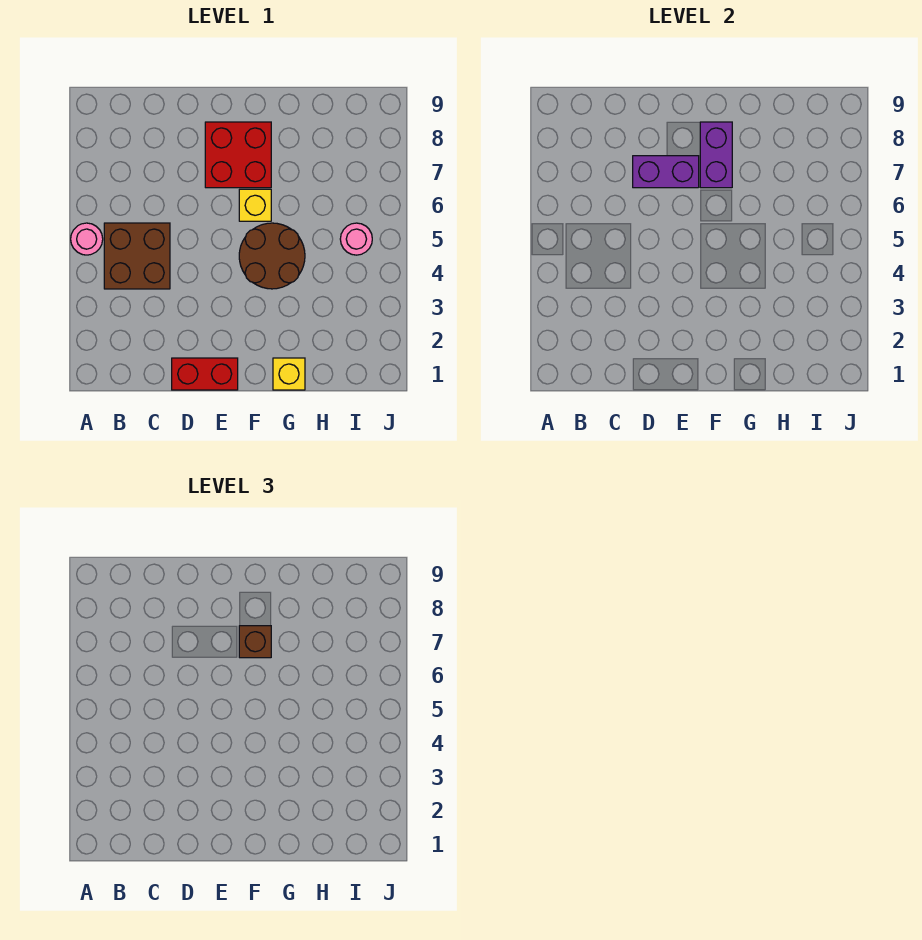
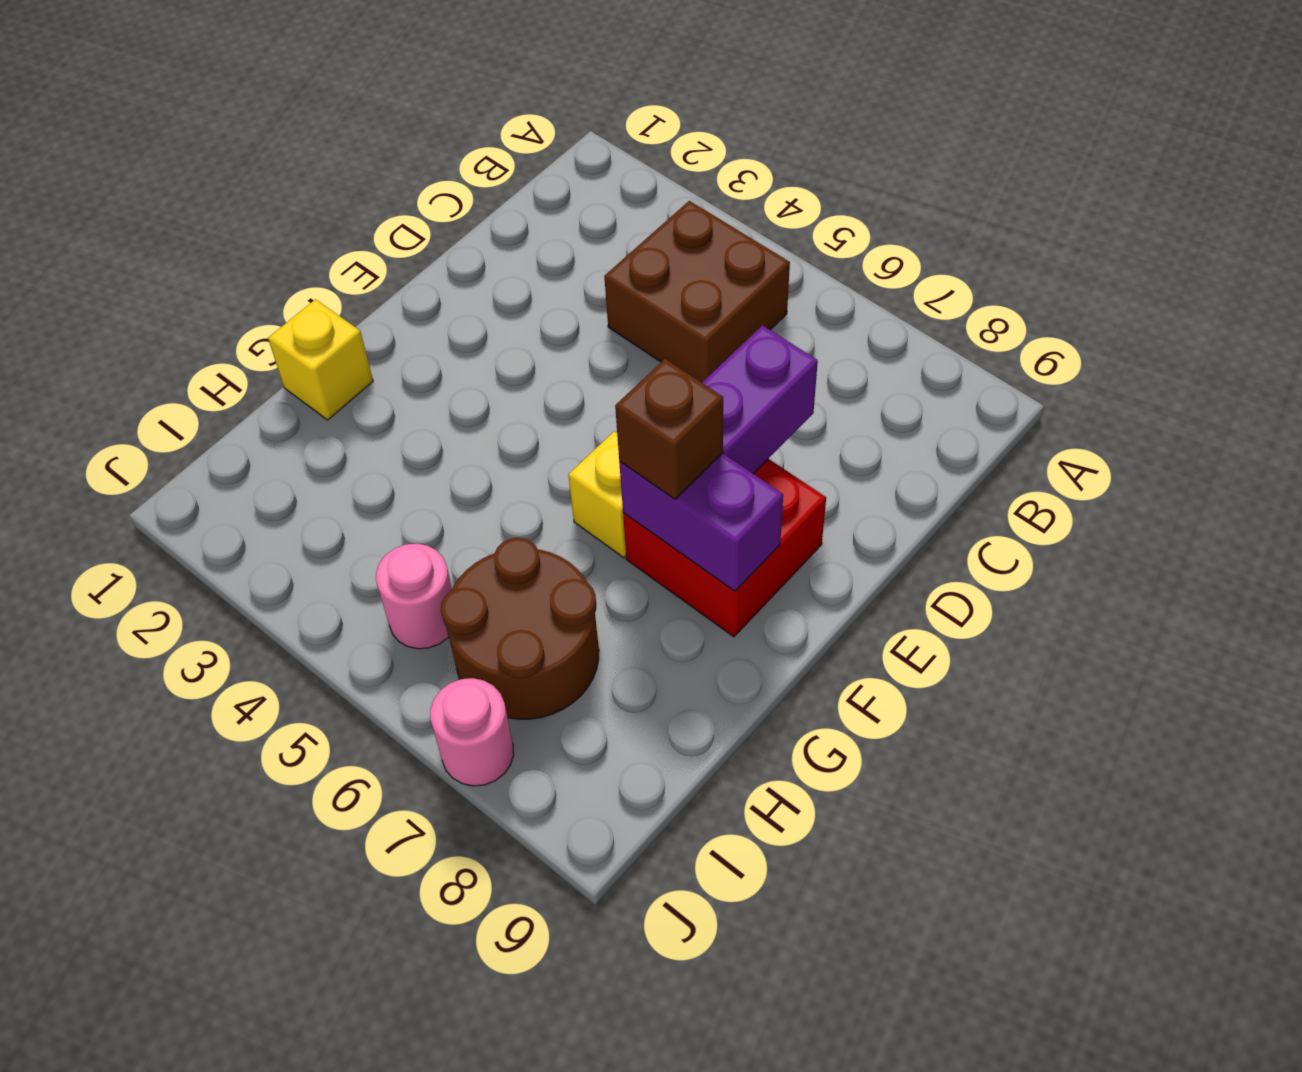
pink 1x1 round brick [71,223,103,255] -> pink 1x1 round brick moved to [430,678,514,786]
red 1x2 brick [172,358,238,390] -> none
brown 2x2 round brick [239,223,305,289] -> brown 2x2 round brick moved to [441,538,599,719]

